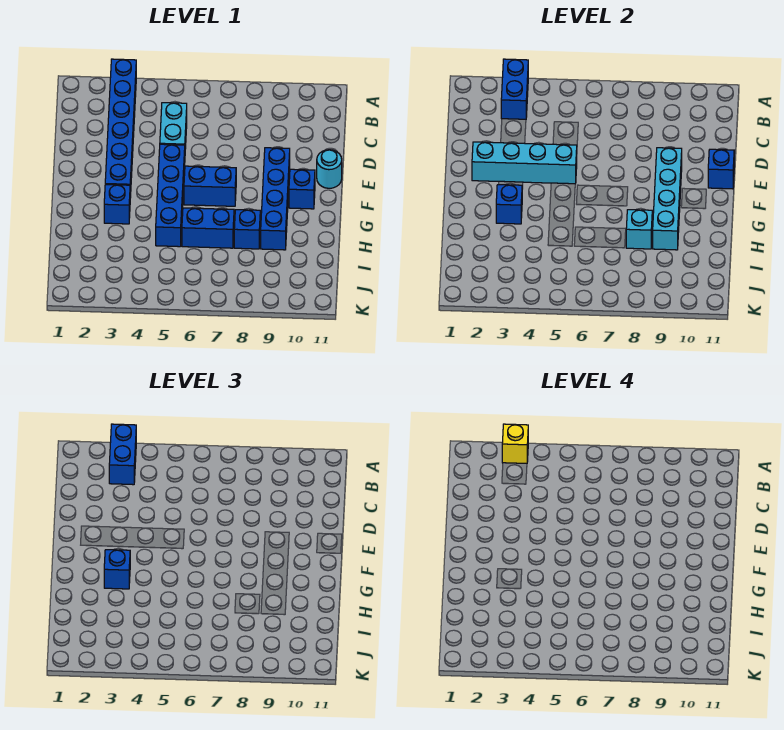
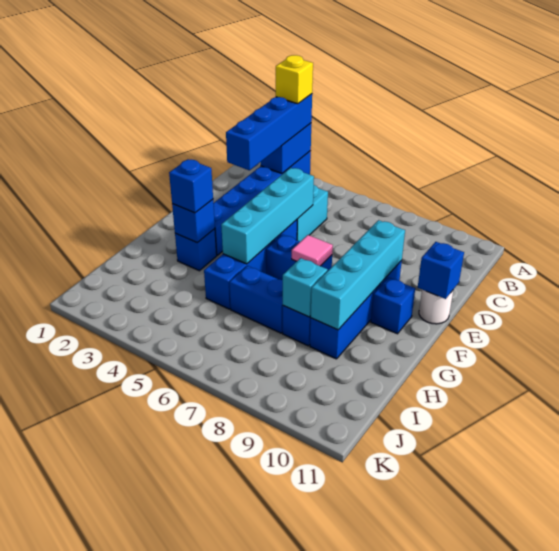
blue 1x2 brick [109,424,136,485] -> blue 1x4 brick [226,94,312,170]
cyan 1x4 brick [472,142,577,184] -> cyan 1x4 brick turned to [221,168,314,264]
cyan 1x1 round brick [317,150,342,188] -> white 1x1 round brick [419,290,453,324]
none -> pink 1x1 tile [292,235,333,266]

